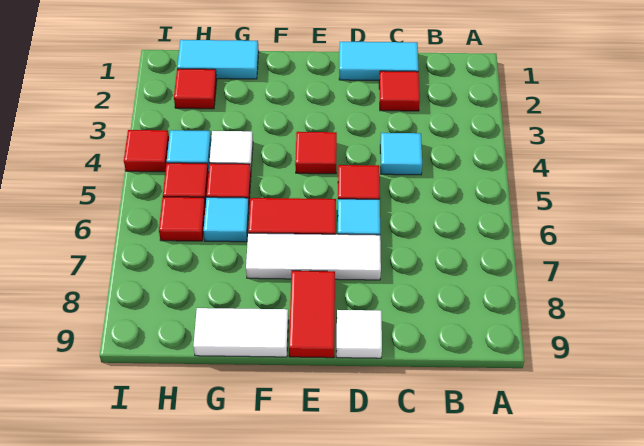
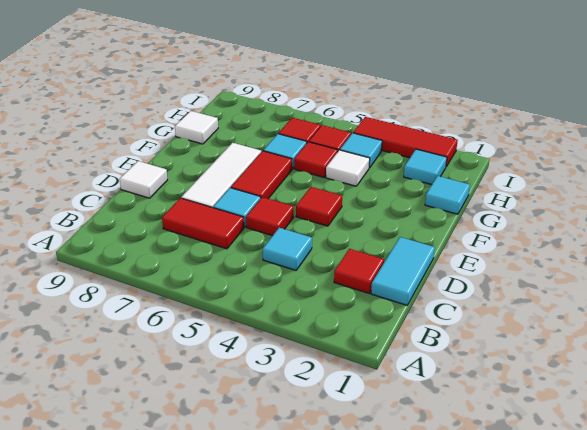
red 1x2 tile [289,271,335,358] -> red 1x2 tile moved to [162,198,244,249]
white 1x2 tile [193,308,288,357] -> white 1x1 tile [175,111,218,144]
cyan 1x2 tile [177,40,259,79] -> cyan 1x1 tile [425,176,470,214]
red 1x1 tile [174,69,217,109] -> cyan 1x1 tile [404,149,447,185]
red 1x1 tile [124,130,169,172] -> red 1x3 tile [353,117,458,167]

